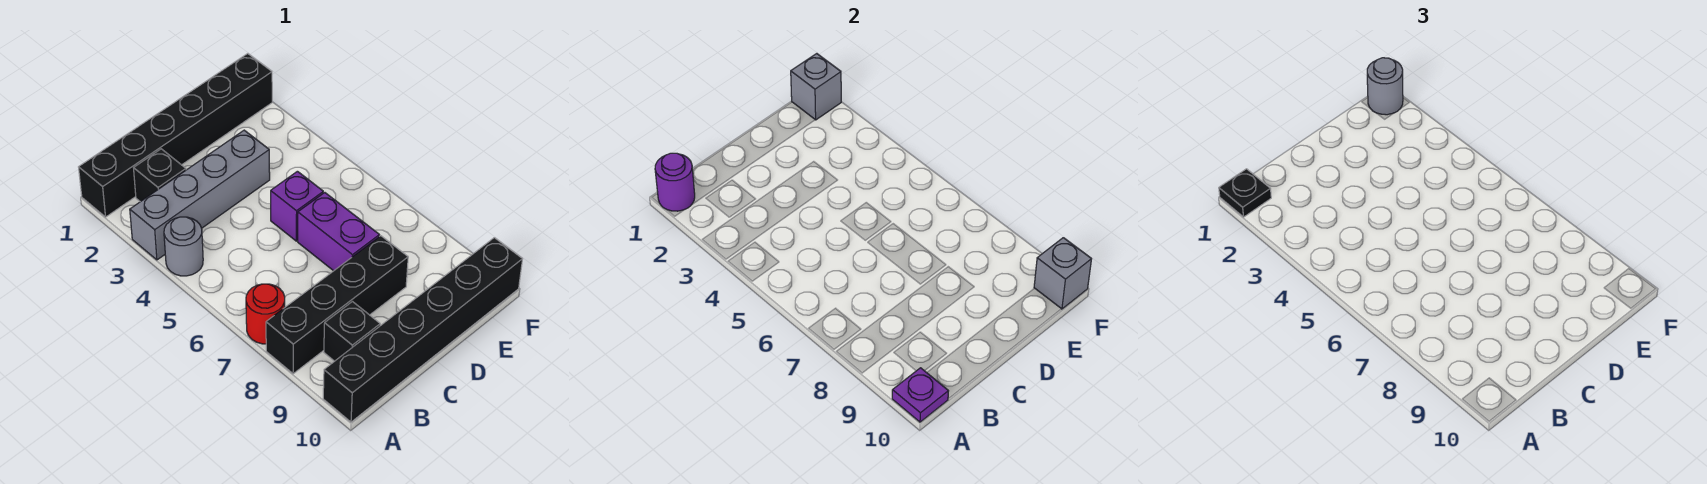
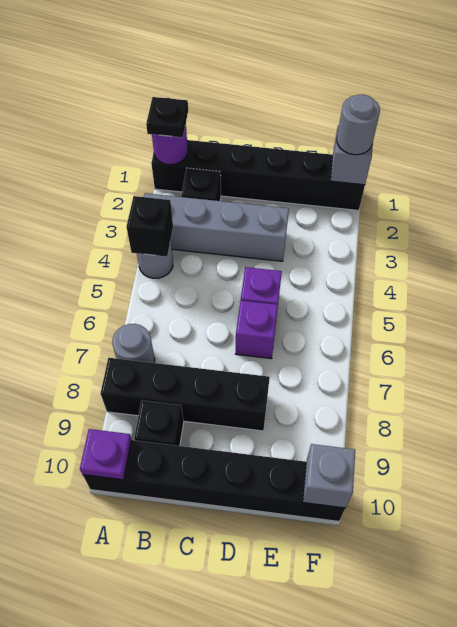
none -> black 1x1 brick [127,196,173,257]
red 1x1 round brick [246,284,285,344] -> grey 1x1 round brick [112,324,155,363]
purple 1x2 brick [298,193,379,271] -> purple 1x1 brick [236,300,278,359]

